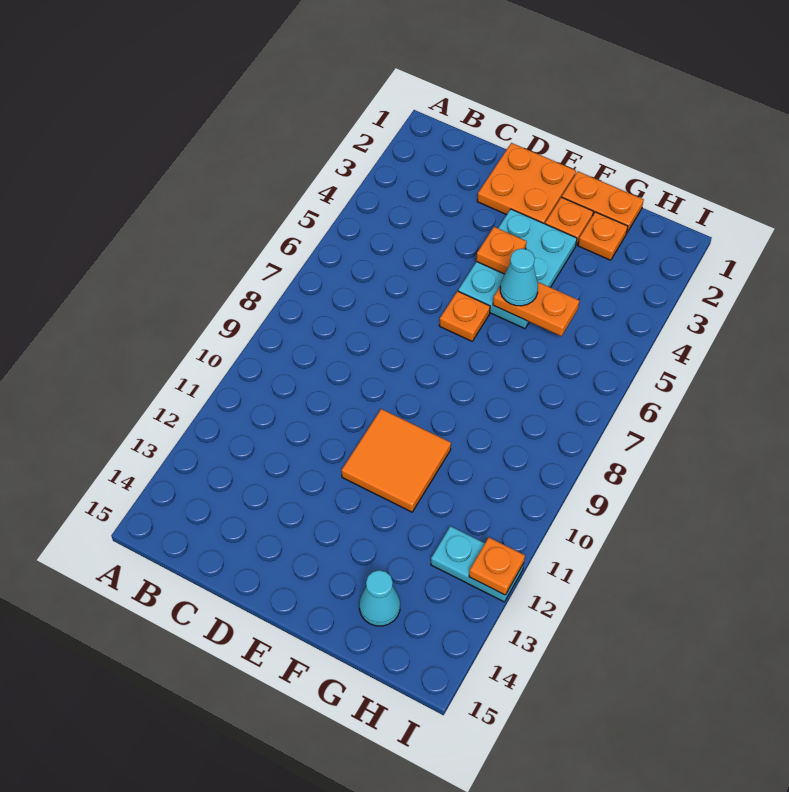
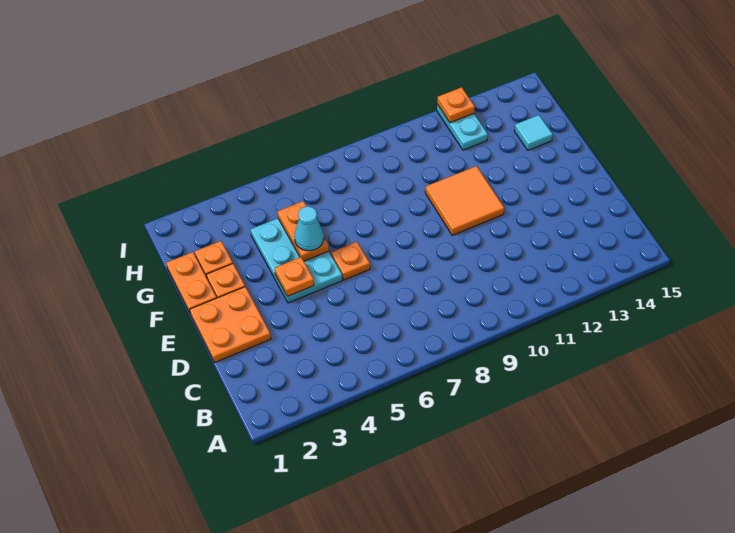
cyan 2x3 plate [458,209,577,329] -> cyan 2x3 plate turned to [250,218,342,303]
cyan 1x1 cone [359,570,400,626] -> cyan 1x1 tile [514,115,553,150]

